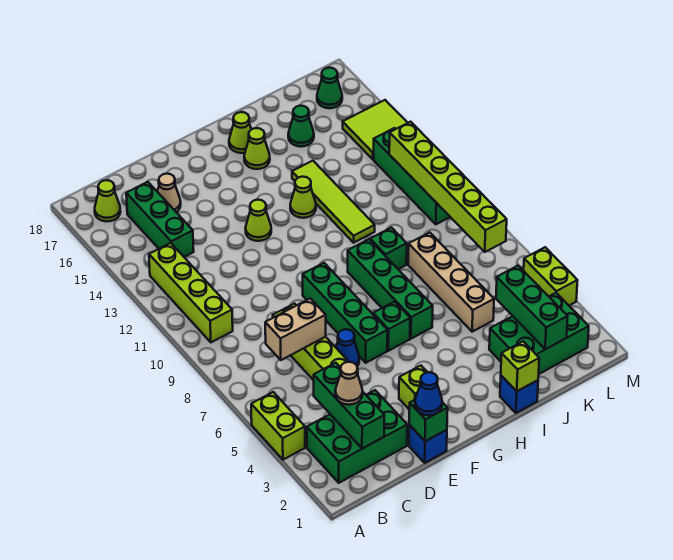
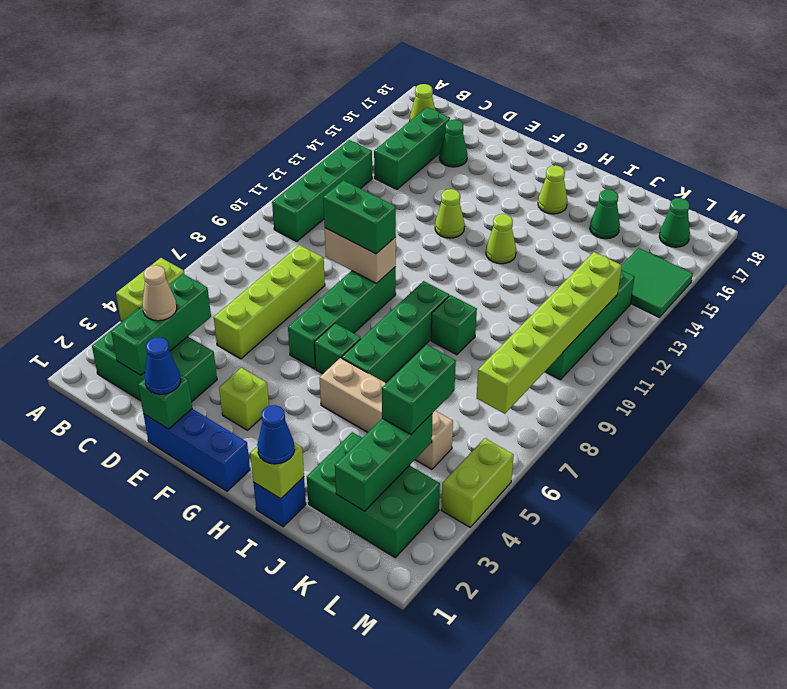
lime 1x4 brick [149,243,233,342] -> green 1x4 brick [272,140,372,241]
tan 1x2 brick [265,298,326,360] -> tan 1x2 brick moved to [325,228,396,283]
tan 1x1 cone [157,174,181,212] -> green 1x1 cone [439,120,467,167]
blue 1x1 brick [409,425,447,463] -> blue 1x3 brick [143,409,250,491]
blue 1x1 cone [336,329,359,366] -> blue 1x1 cone moved to [257,405,295,464]
none -> green 1x2 brick [323,181,396,254]
lime 1x1 cone [229,112,251,153] -> none
lime 1x4 tile [292,161,375,243] -> none
tan 1x4 brick [408,232,494,332] -> tan 1x4 brick turned to [319,358,453,469]
none -> green 1x2 brick [382,345,456,434]
lime 2x2 tile [343,100,407,159] -> green 2x2 tile [621,248,693,318]

